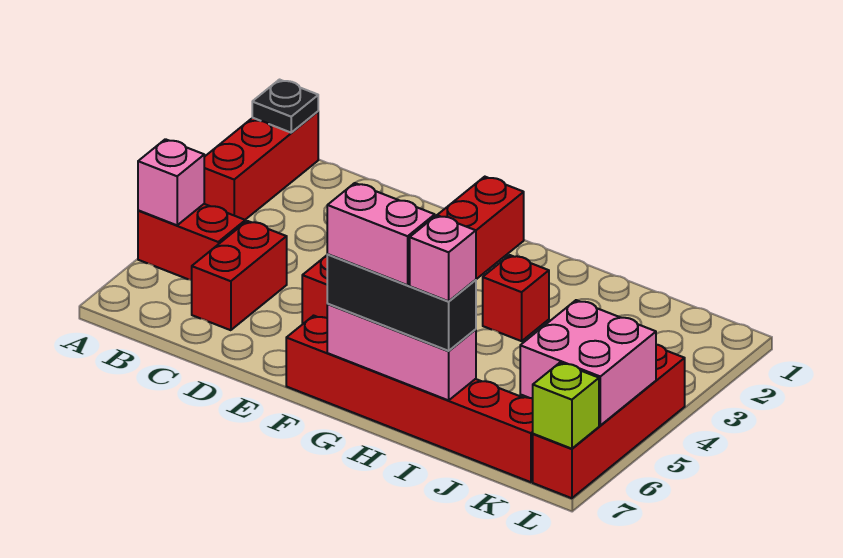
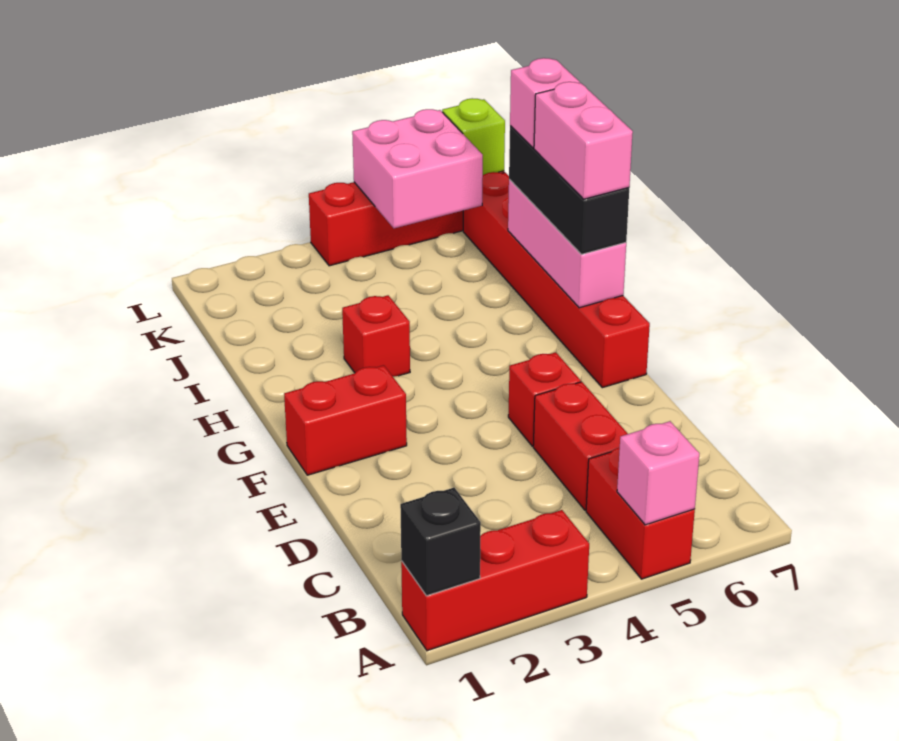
black 1x1 plate [252,80,318,133] -> black 1x1 brick [400,488,481,596]
red 1x2 brick [192,221,287,330] -> red 1x2 brick turned to [533,382,628,510]

